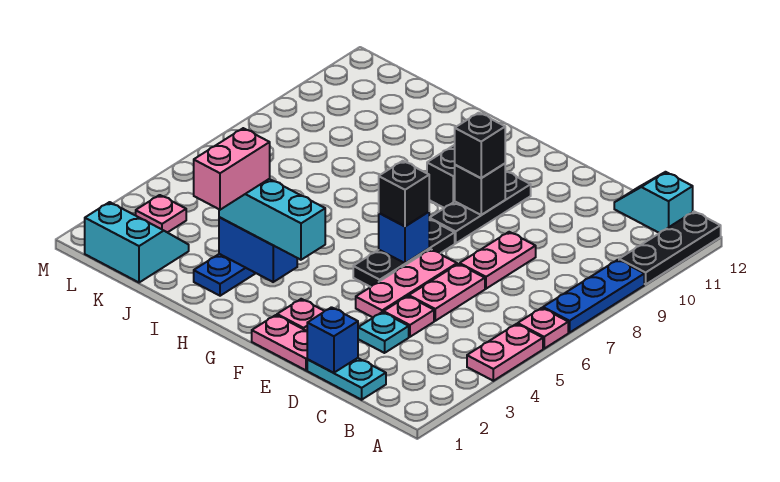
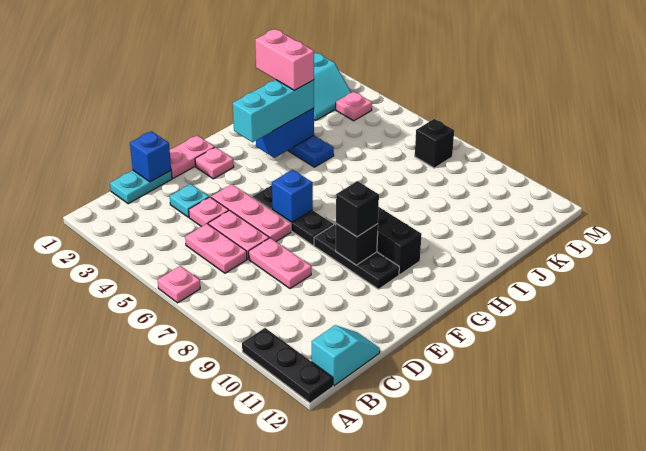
pink 1x2 plate [467,324,543,381] -> pink 1x2 plate moved to [185,224,247,273]
blue 1x3 plate [543,260,644,333] -> none
black 1x1 brick [379,161,429,226] -> black 1x1 brick moved to [415,119,454,168]

